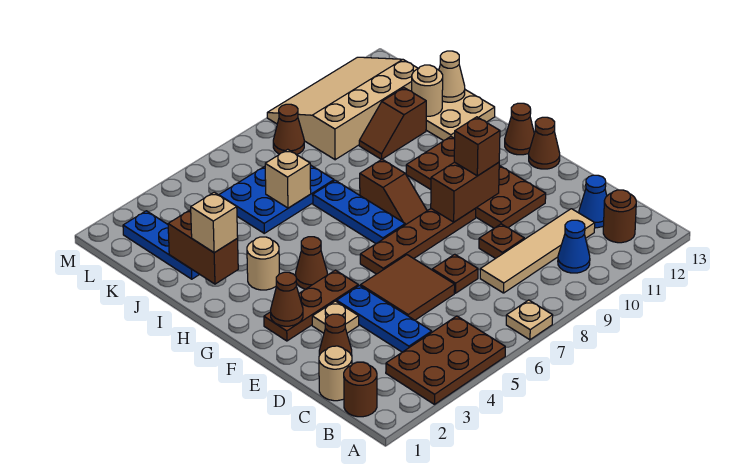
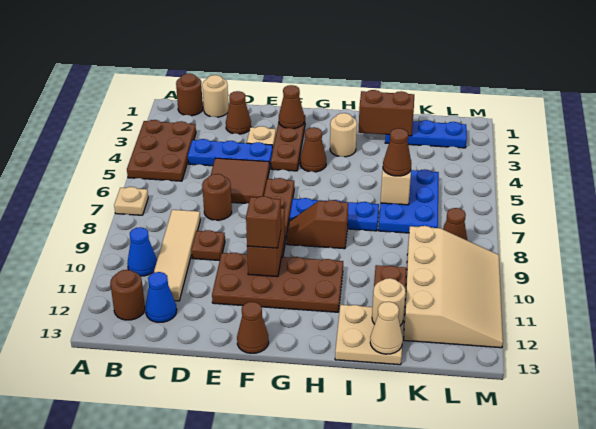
brown 1x1 plate [432,254,478,293] -> brown 1x1 round brick [202,174,232,220]
brown 1x1 cone [505,103,534,155] -> brown 1x1 cone moved to [383,128,412,176]
tan 1x1 brick [191,192,238,253] -> none

